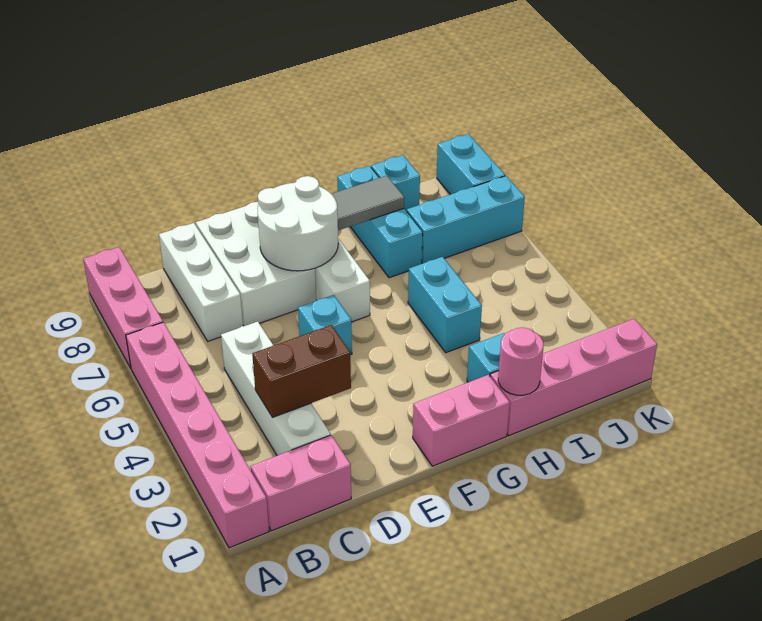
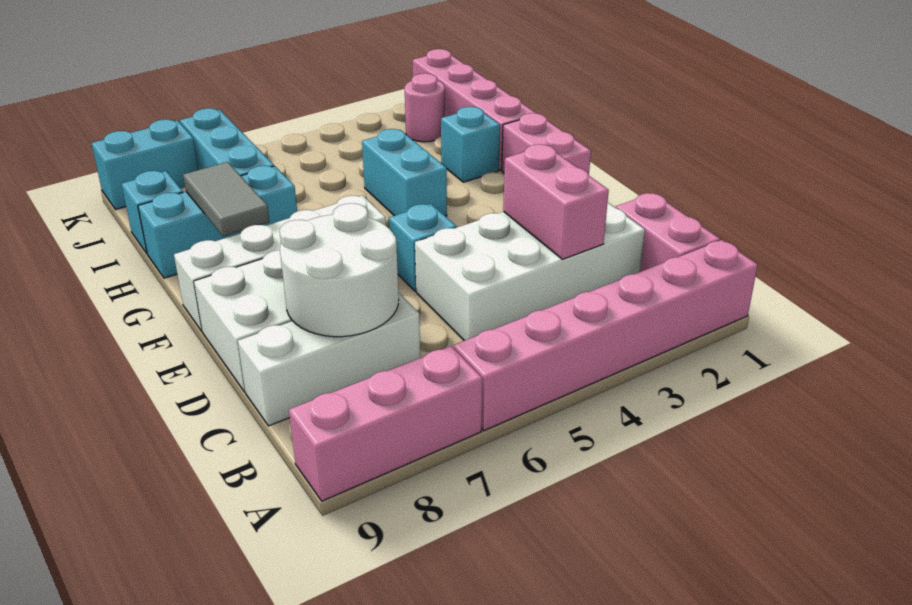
white 1x4 brick [221,322,331,456] -> white 2x4 brick [415,203,645,341]
brown 1x2 brick [252,325,351,417] -> pink 1x2 brick [503,144,609,259]
white 2x2 round brick [257,176,338,271] -> white 2x2 round brick moved to [280,203,399,337]
pink 1x1 round brick [498,327,544,395] -> pink 1x1 round brick moved to [405,73,445,142]
cyan 1x2 brick [408,257,482,353] -> cyan 1x2 brick turned to [362,129,447,216]

